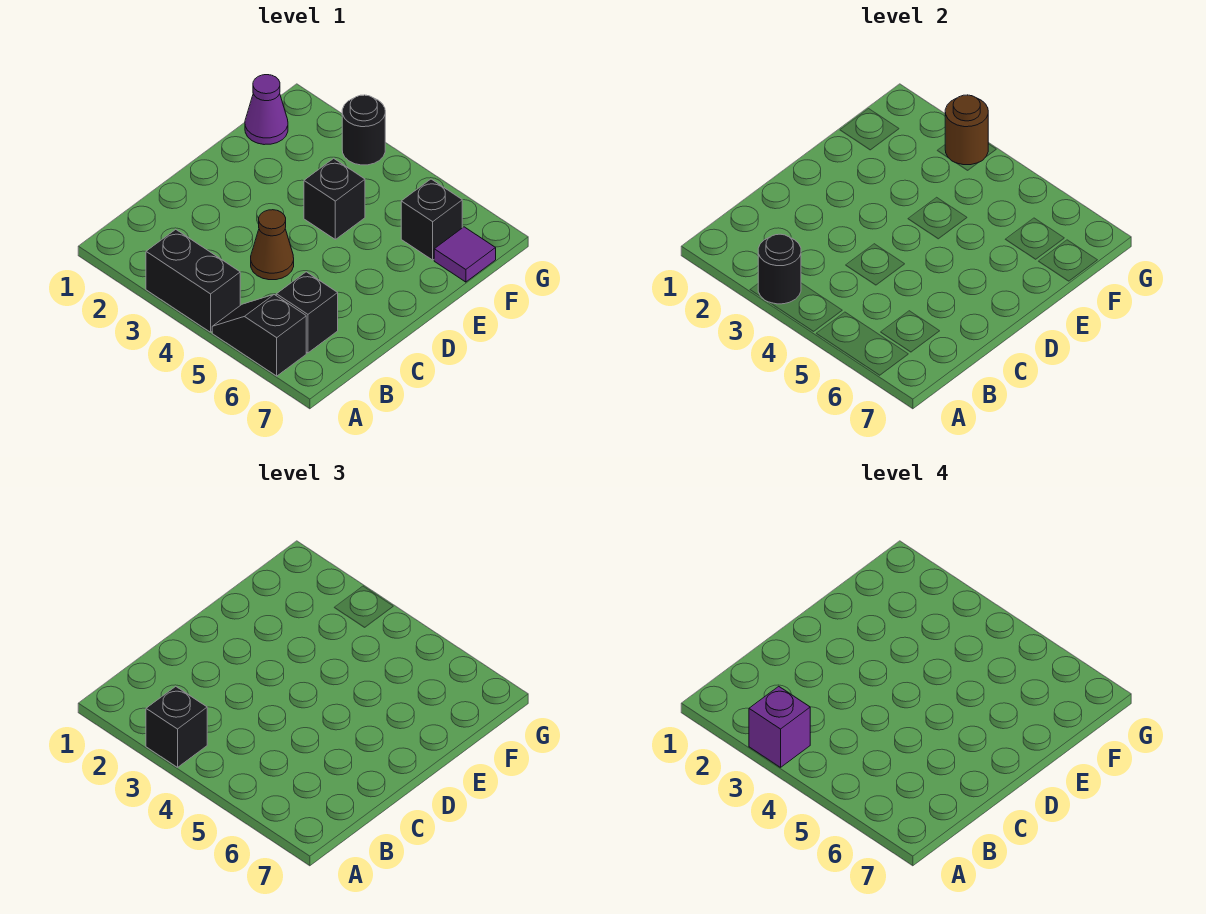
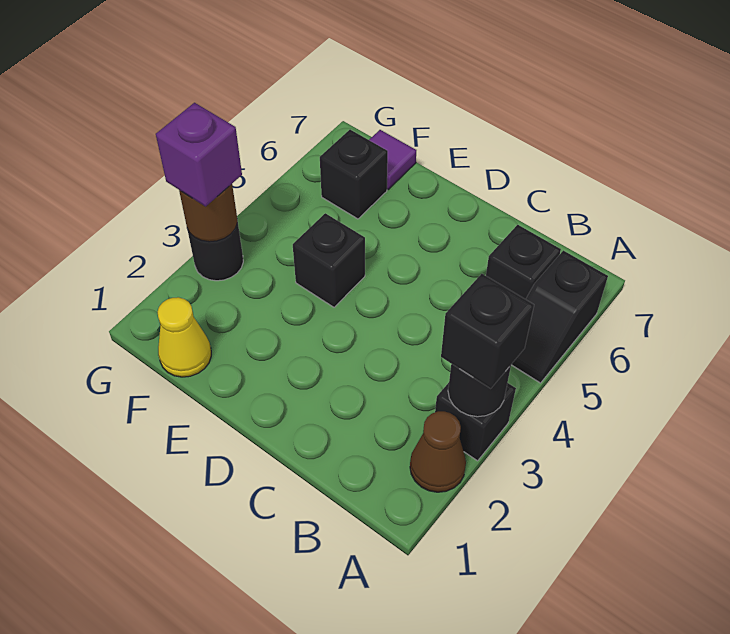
black 1x2 brick [146,229,240,332] -> black 1x1 brick [435,383,516,461]
purple 1x1 brick [749,686,810,767] -> purple 1x1 brick moved to [156,103,242,206]
brown 1x1 cone [251,210,294,280] -> brown 1x1 cone moved to [410,411,466,492]
purple 1x1 cone [245,75,288,145] -> yellow 1x1 cone [158,297,211,377]

